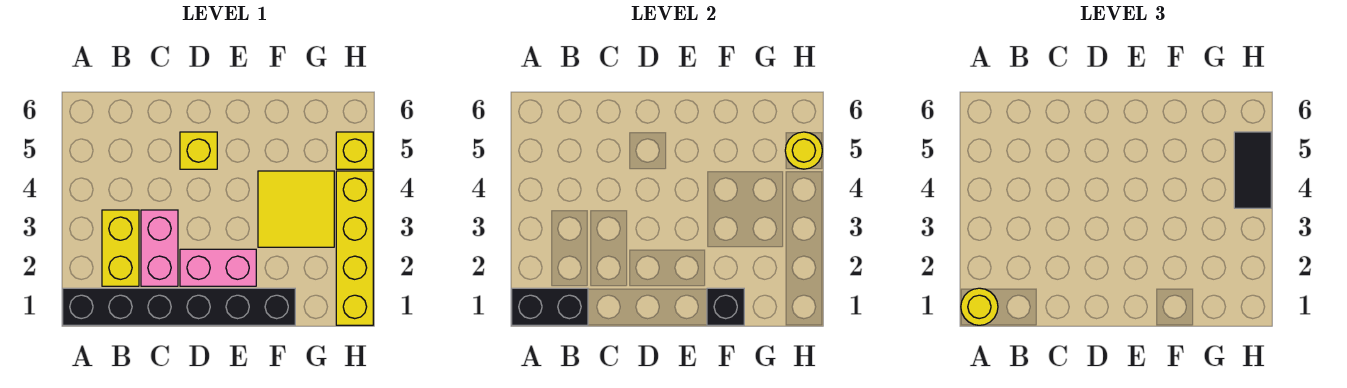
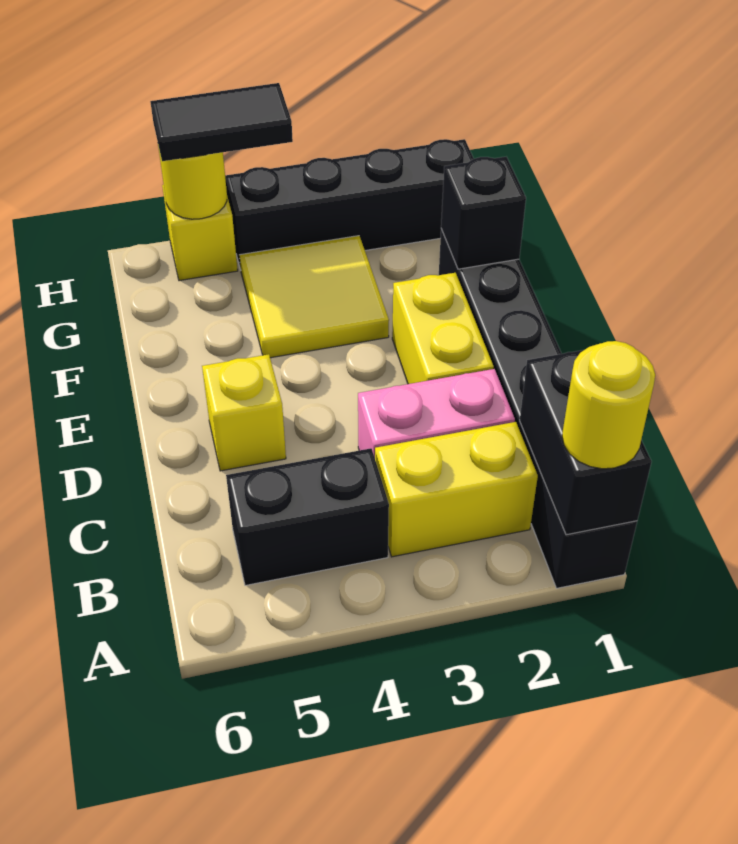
none -> black 1x2 brick [226,448,389,585]
pink 1x2 brick [180,249,256,286] -> yellow 1x2 brick [392,273,494,384]
yellow 1x4 brick [336,171,373,325] -> black 1x4 brick [225,139,474,270]

